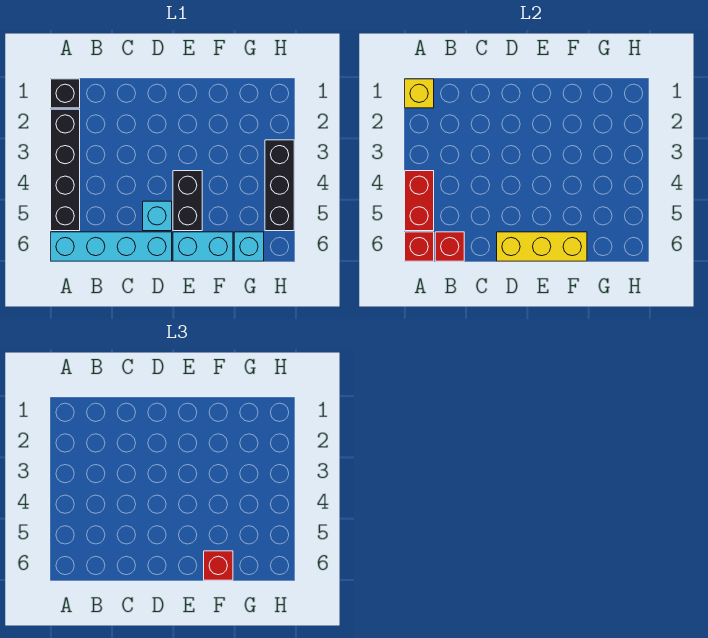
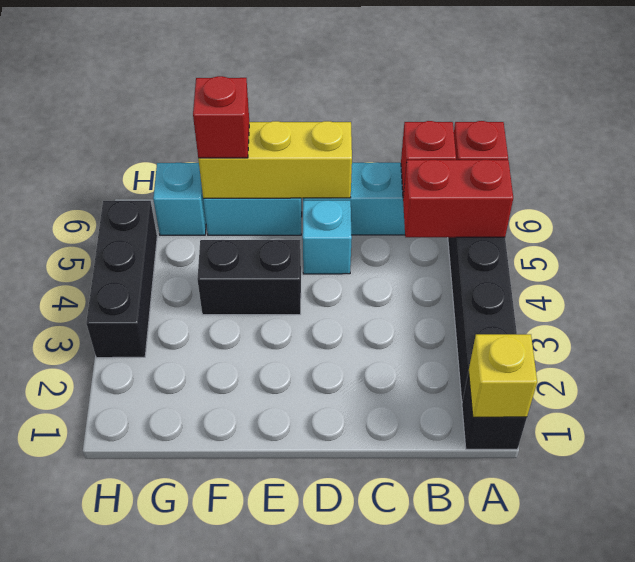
red 1x2 brick [405,171,434,231] -> red 1x2 brick turned to [403,160,513,237]
black 1x2 brick [173,171,202,231] -> black 1x2 brick turned to [197,240,301,315]

